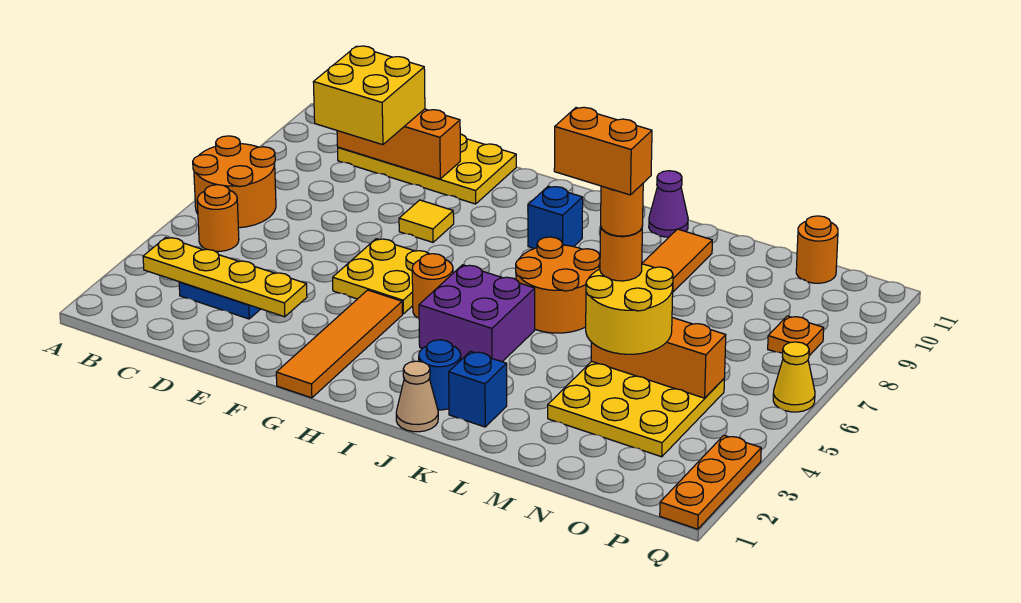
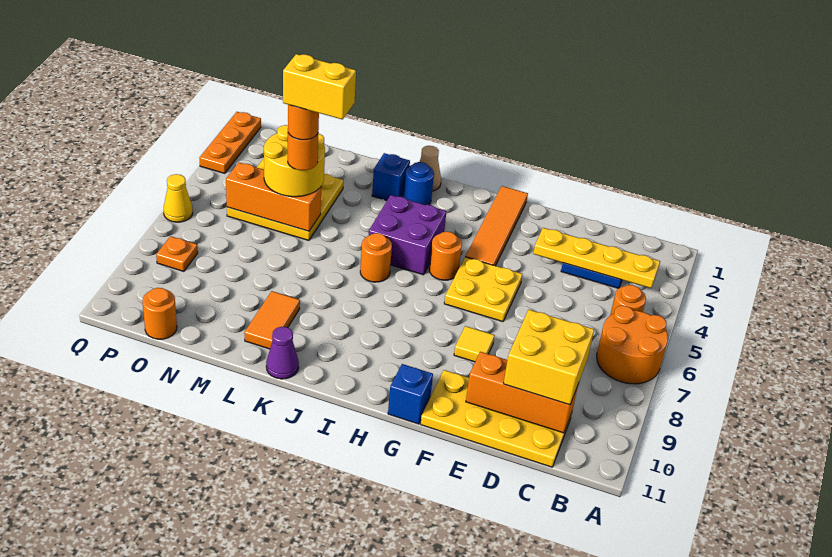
blue 1x1 brick [528,186,583,248] -> blue 1x1 brick moved to [388,364,433,424]
orange 2x2 round brick [516,237,600,333] -> orange 1x1 round brick [360,233,392,282]
orange 1x2 brick [554,107,652,195] -> yellow 1x2 brick [283,54,356,120]

